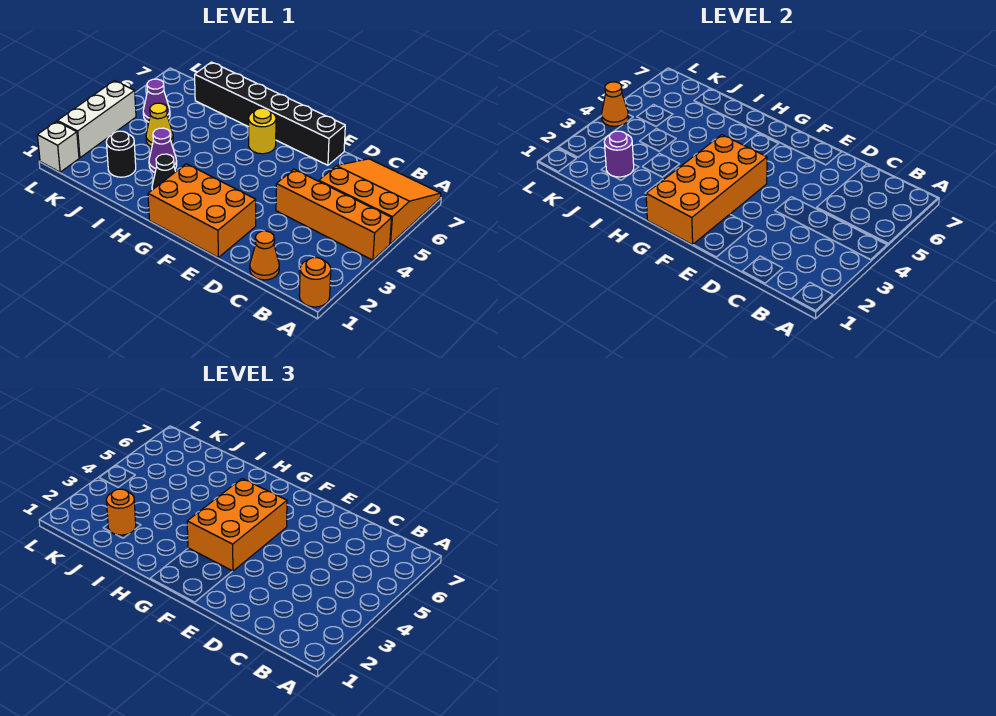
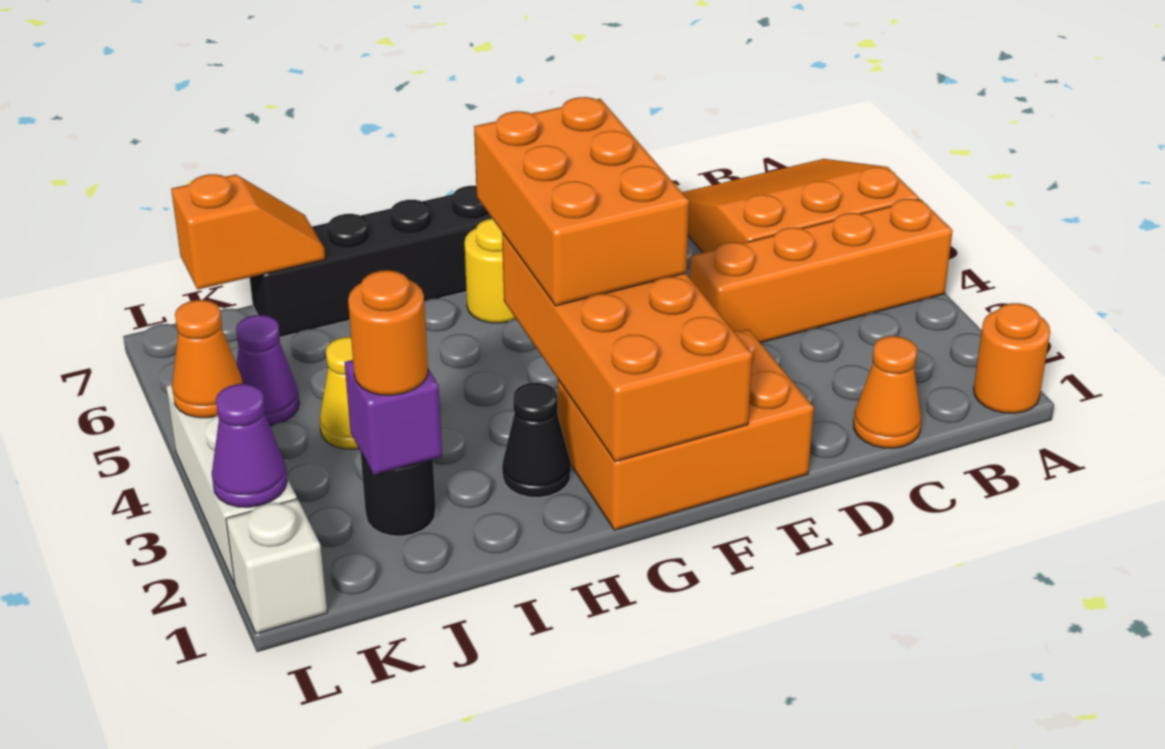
purple 1x1 cone [149,128,177,172] -> purple 1x1 cone moved to [212,384,287,507]
purple 1x1 round brick [604,131,634,177] -> purple 1x1 brick [345,360,442,475]
none -> orange 1x2 slope [171,174,325,290]

